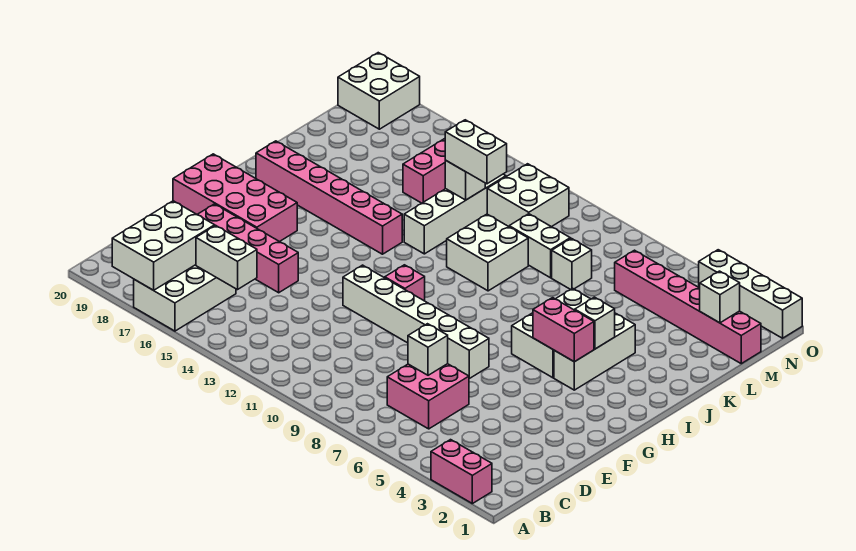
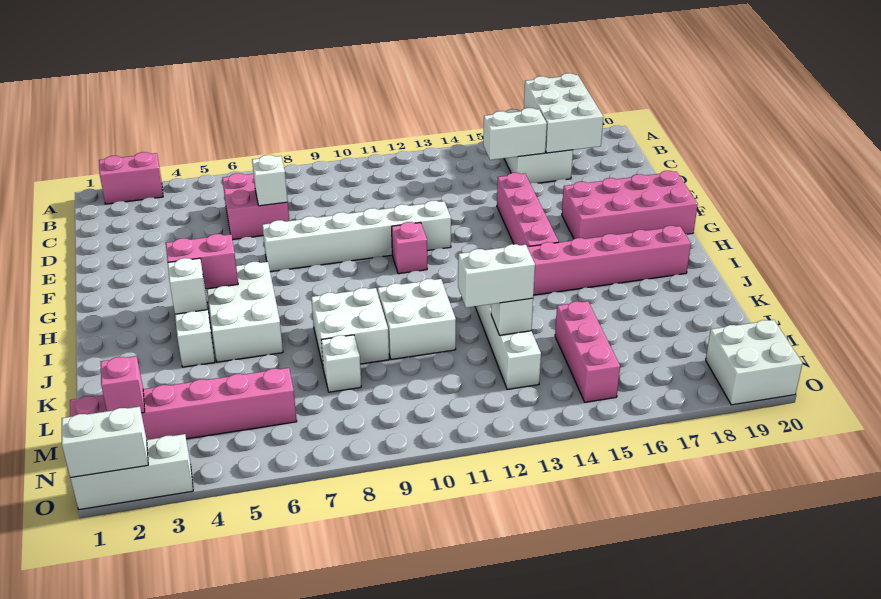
pink 1x4 brick [197,204,298,293] -> pink 1x4 brick turned to [497,173,559,247]
white 1x2 brick [509,214,570,278] -> white 1x2 brick moved to [62,407,148,478]
white 1x1 brick [700,271,740,323] -> pink 1x1 brick [101,356,145,413]
white 2x2 brick [487,164,569,227] -> white 2x2 brick moved to [311,288,389,366]
white 1x4 brick [699,250,802,338] -> white 1x3 brick [71,434,193,510]

